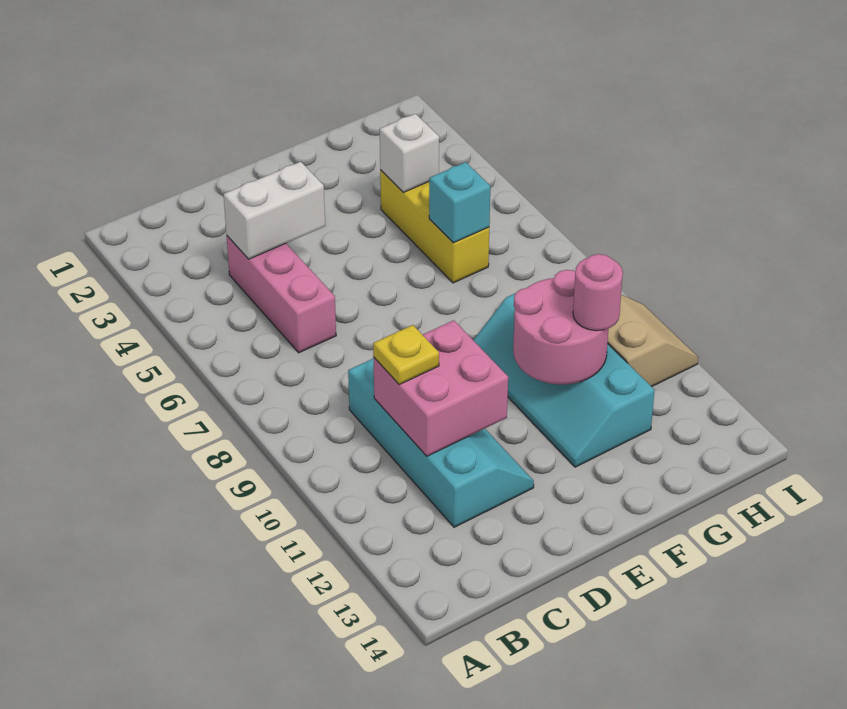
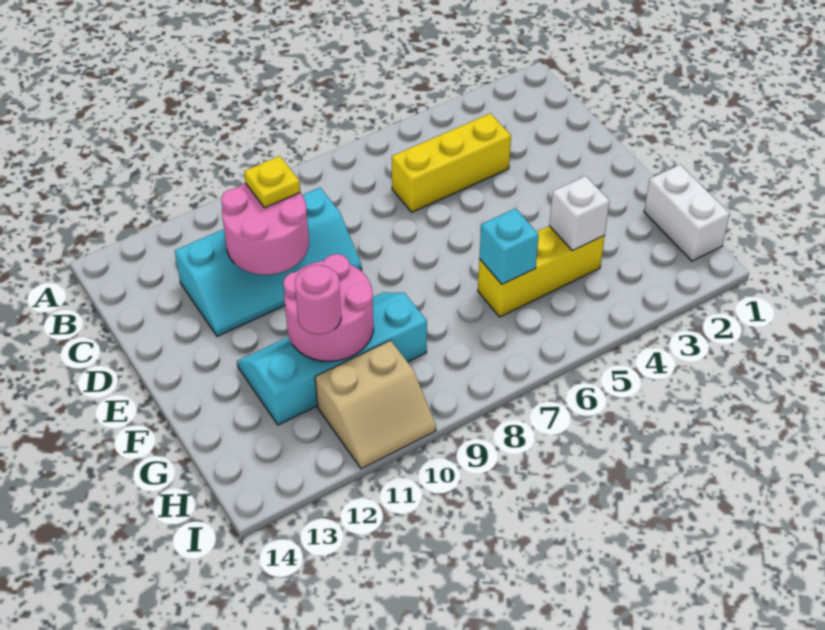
pink 1x3 brick [227,236,336,353] -> yellow 1x3 brick [392,113,511,212]
white 1x2 brick [224,162,325,259] -> white 1x2 brick moved to [644,165,730,261]
pink 2x2 brick [373,320,508,456] -> pink 2x2 round brick [221,183,309,275]

